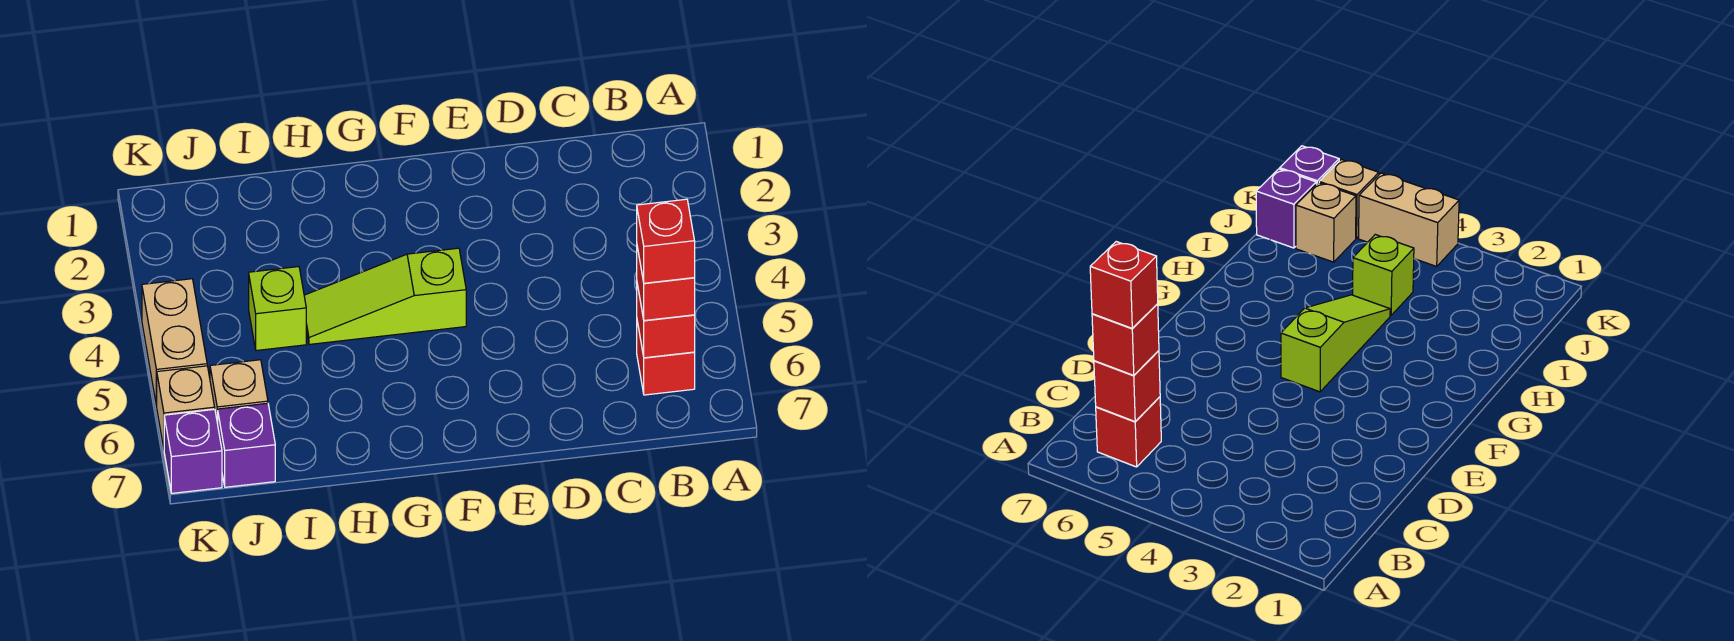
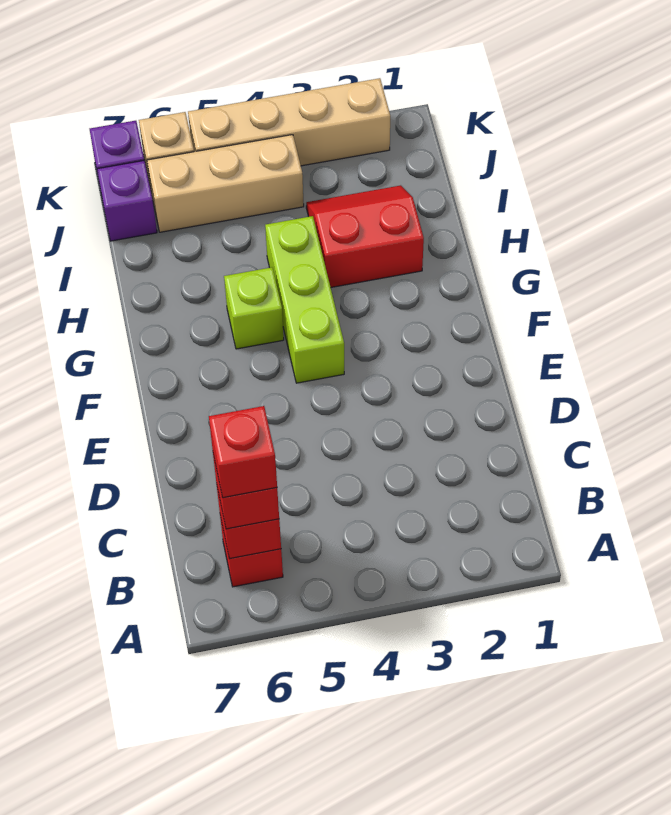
lime 1x3 slope [304,248,466,344] -> lime 1x3 brick [265,216,344,383]
none -> red 2x2 slope [306,185,424,287]
lime 1x1 brick [249,267,306,351] -> lime 1x1 brick moved to [224,267,284,349]
tan 1x1 brick [210,360,268,424] -> tan 1x3 brick [147,135,304,232]
tan 1x2 brick [142,279,207,406] -> tan 1x4 brick [188,78,390,166]

